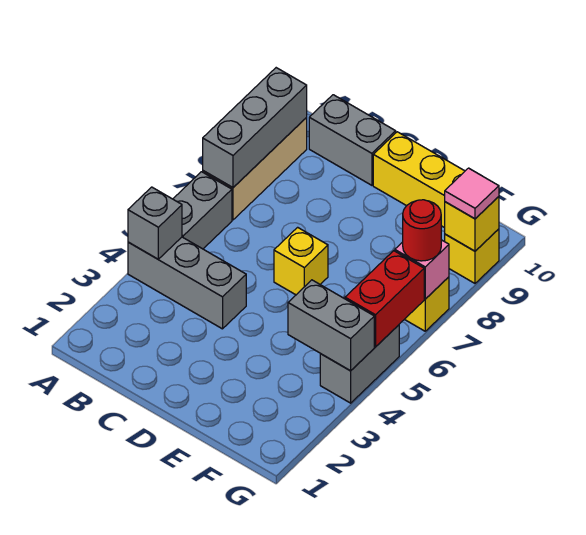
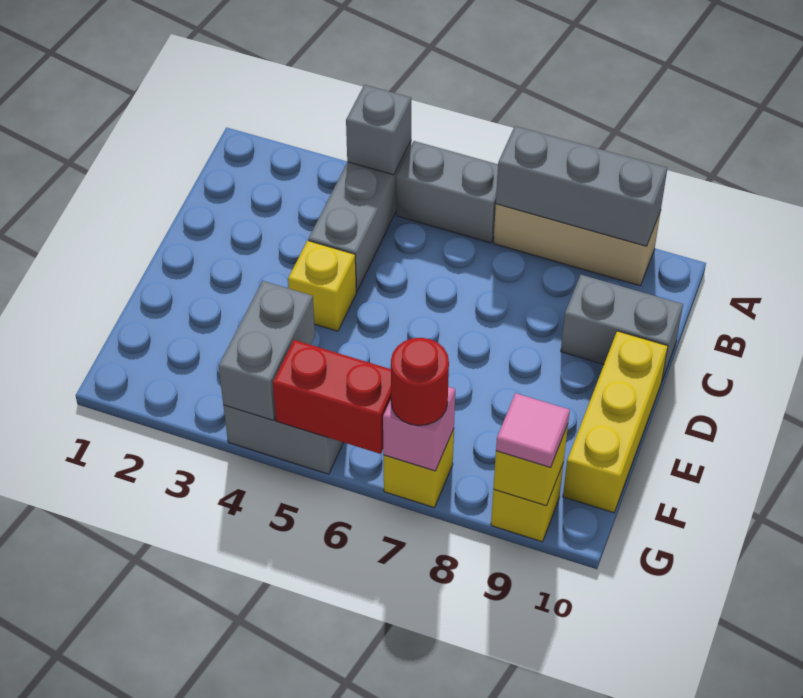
grey 1x2 brick [309,95,396,185] -> grey 1x2 brick turned to [561,275,683,380]
yellow 1x1 brick [274,227,328,295] -> yellow 1x1 brick moved to [288,241,356,331]

